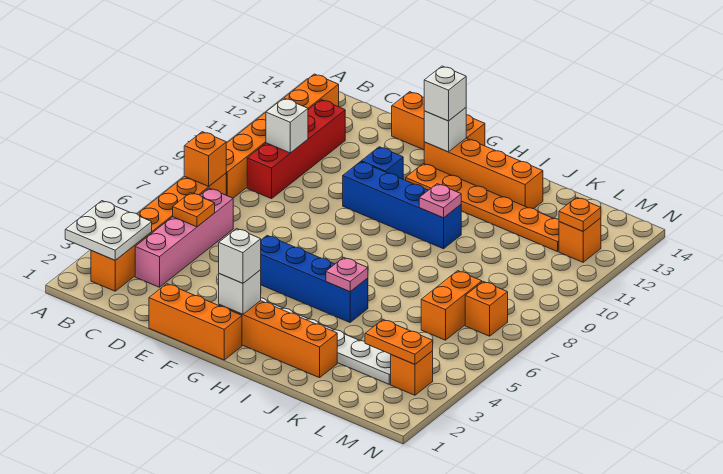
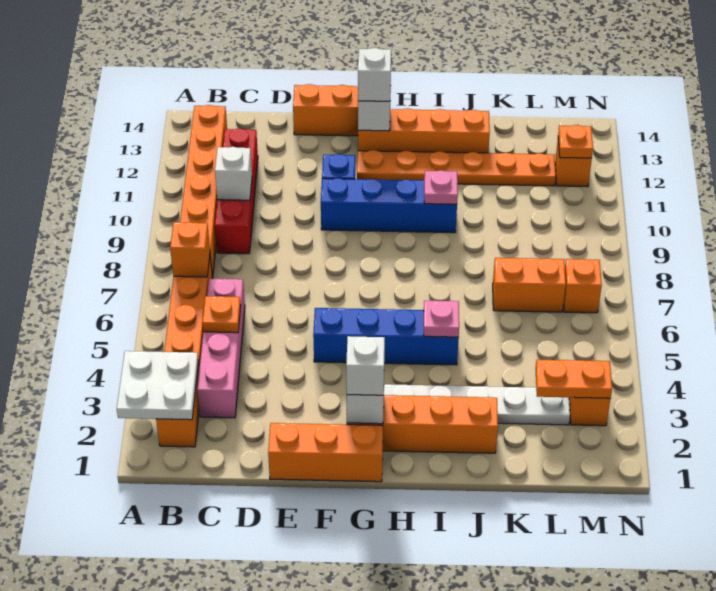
orange 1x2 brick [421,271,482,340] -> orange 1x2 brick turned to [493,258,566,312]

